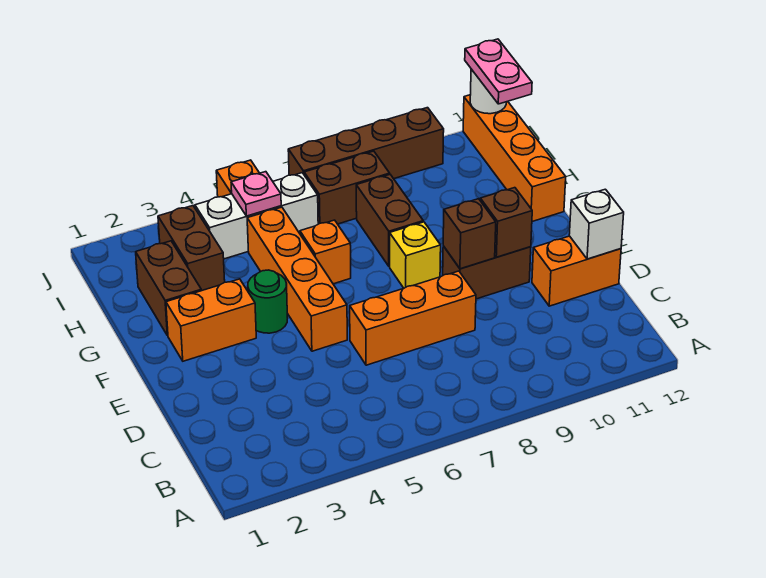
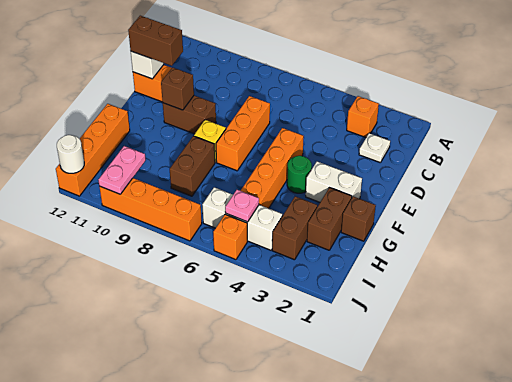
none -> white 1x1 plate [359,133,390,163]
orange 1x3 brick [350,271,476,365] -> orange 1x3 brick turned to [216,96,270,171]
brown 1x1 brick [443,199,496,269] -> brown 1x1 brick moved to [341,196,376,241]
orange 1x2 brick [166,279,256,361] -> white 1x2 brick [306,162,362,202]
orange 1x1 brick [300,220,351,284] -> orange 1x1 brick moved to [347,96,379,137]
brown 1x2 brick [304,151,390,224] -> brown 1x2 brick moved to [128,16,183,66]
pink 1x2 plate [465,39,532,104] -> pink 1x2 plate moved to [98,146,146,194]
brown 1x4 brick [288,108,444,179] -> orange 1x4 brick [99,178,202,241]

